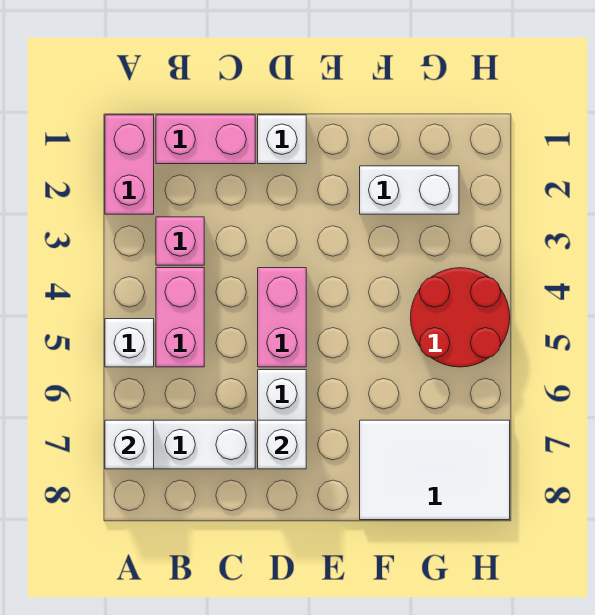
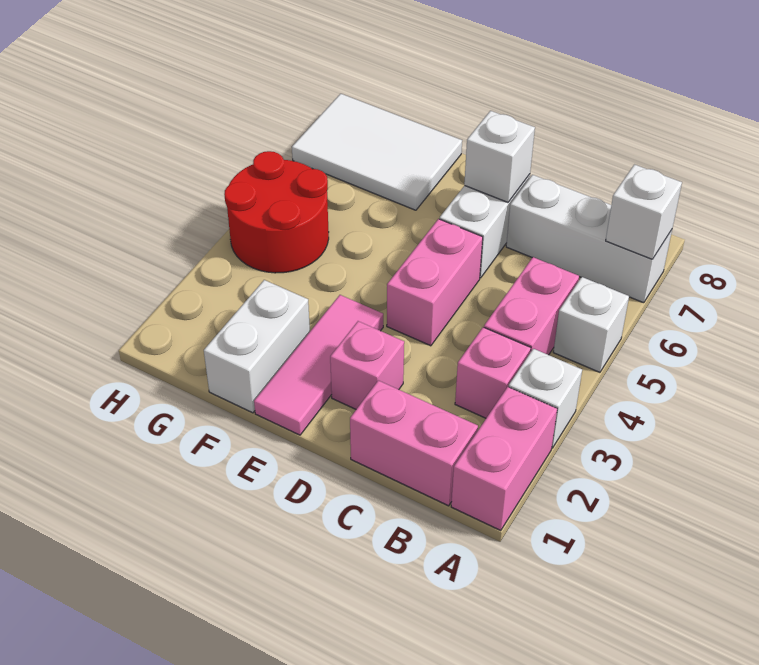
white 1x1 brick [258,115,306,164] -> white 1x1 brick moved to [509,349,582,448]
none -> pink 1x1 brick [330,321,404,409]
none -> pink 1x3 tile [254,295,383,435]
white 1x2 brick [360,166,459,214] -> white 1x2 brick turned to [204,280,310,413]

